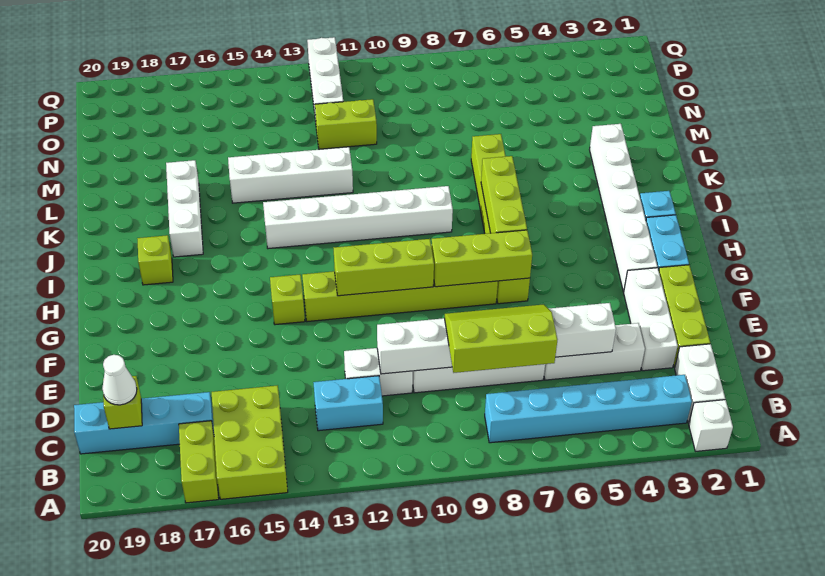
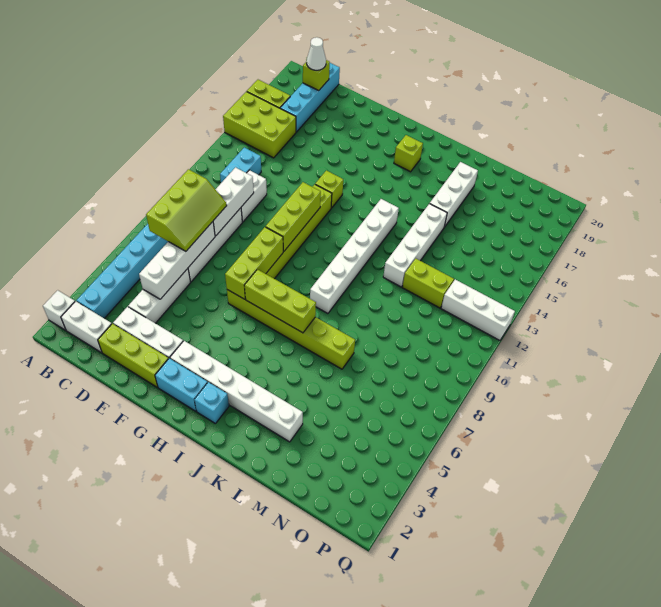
white 1x3 brick [166,160,203,257] -> white 1x3 brick turned to [430,162,478,227]
lime 1x2 brick [315,99,377,149] -> lime 1x2 brick turned to [402,259,454,308]

